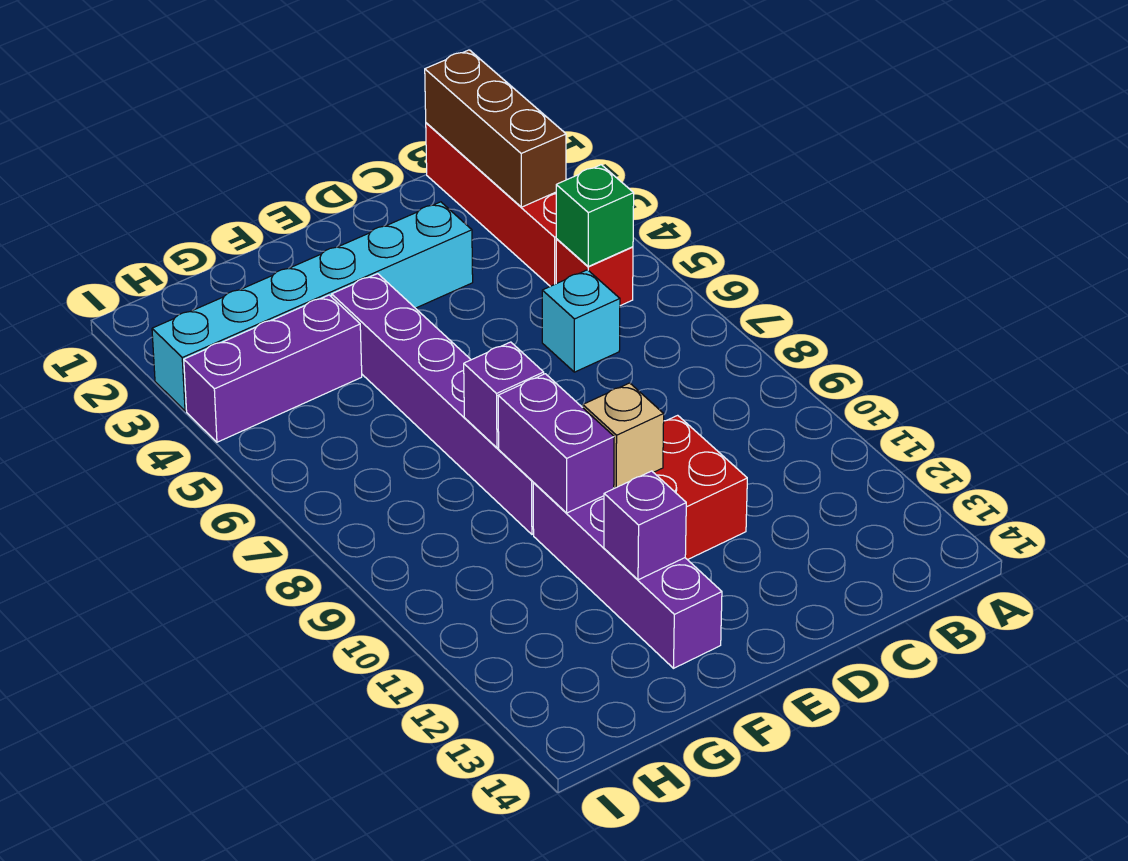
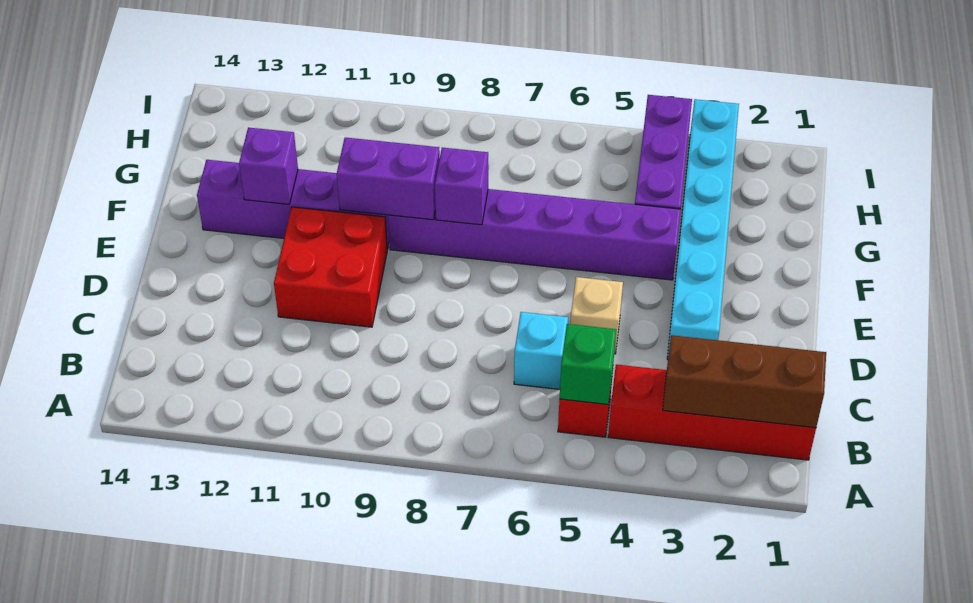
tan 1x1 brick [583,383,664,488] -> tan 1x1 brick moved to [570,277,623,354]

